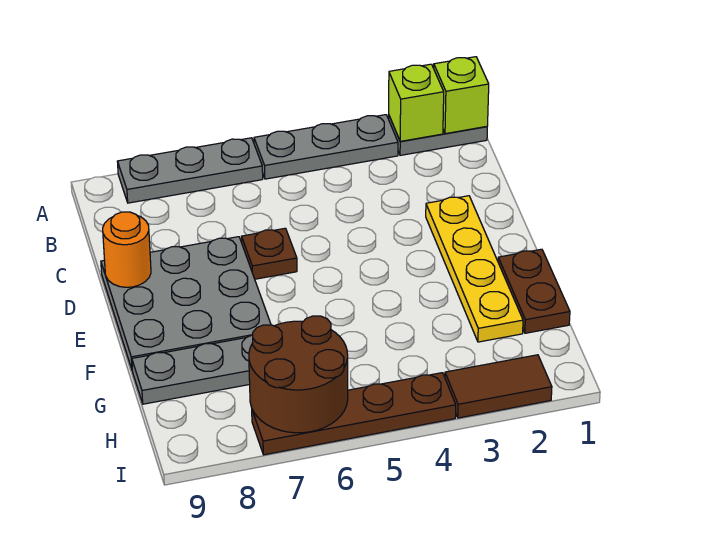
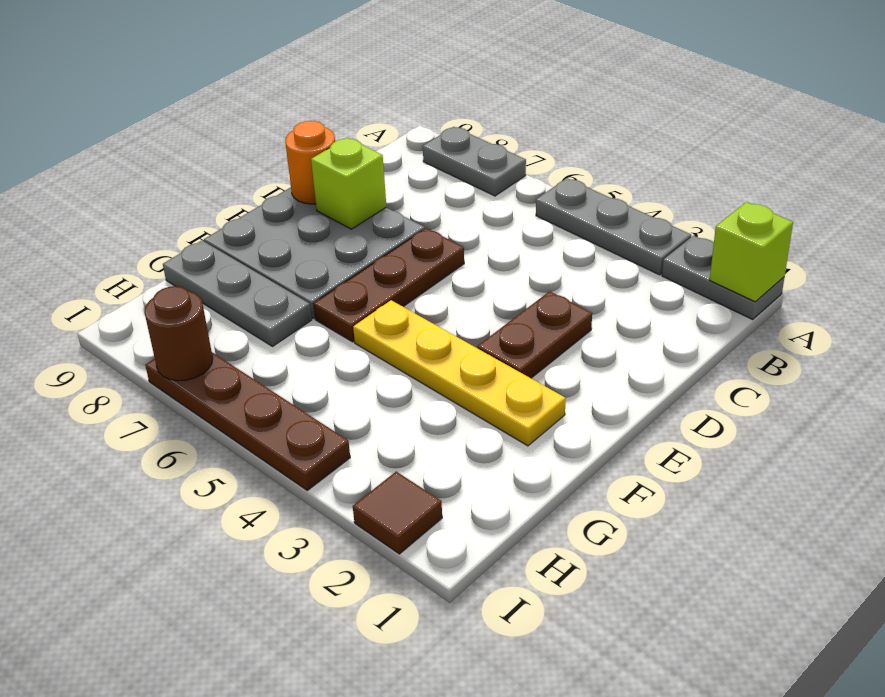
lime 1x1 brick [389,64,444,141] -> lime 1x1 brick moved to [311,138,386,229]
grey 1x3 plate [117,138,263,203] -> grey 1x2 plate [423,127,526,196]
yellow 1x4 plate [426,196,523,342] -> yellow 1x4 plate turned to [353,300,565,446]
brown 1x1 plate [242,228,297,279] -> brown 1x3 plate [314,228,464,342]
brown 1x2 plate [498,249,570,333] -> brown 1x2 plate moved to [477,291,592,378]
brown 2x2 round brick [249,316,348,433] -> brown 1x1 round brick [144,286,213,381]
brown 1x2 tile [445,355,552,418] -> brown 1x1 tile [353,472,442,554]

